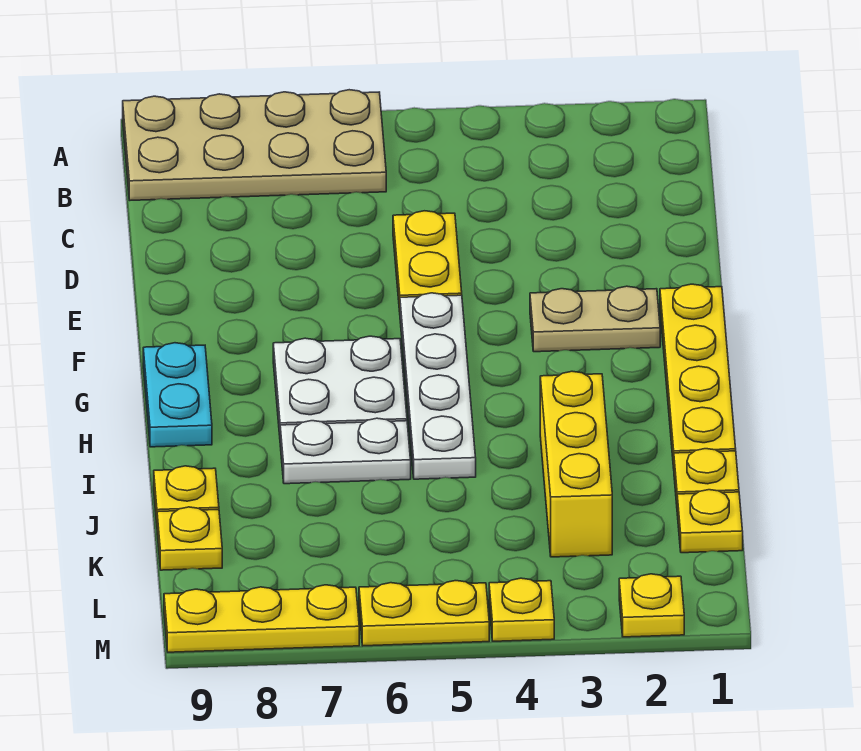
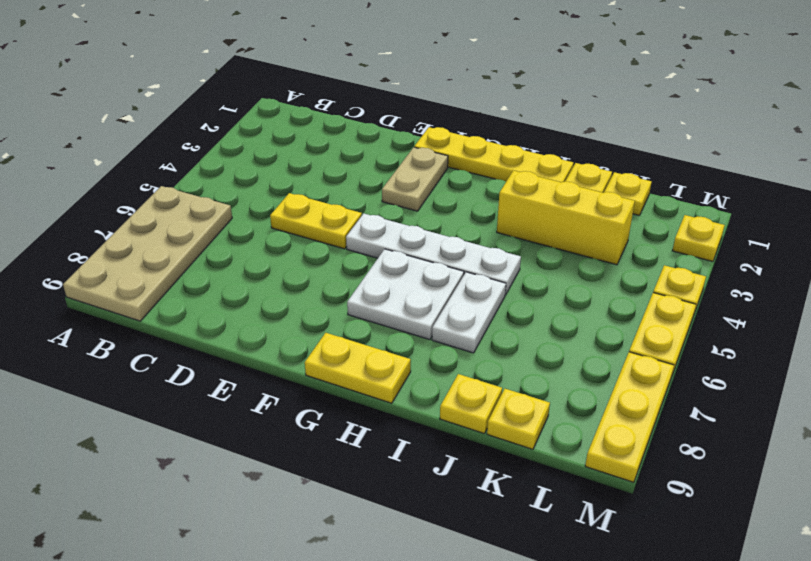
cyan 1x2 plate [143,343,212,447] -> yellow 1x2 plate [305,333,411,403]

